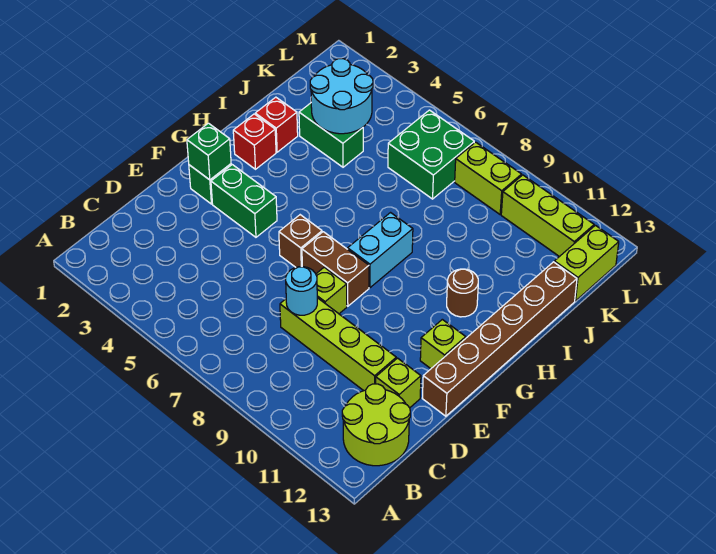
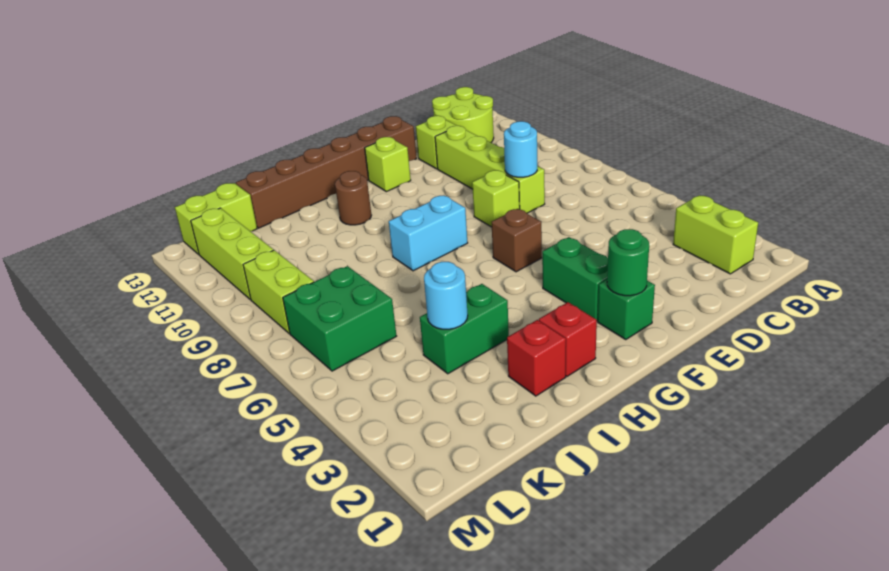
none -> lime 1x2 brick [673,195,758,274]
green 1x1 brick [187,123,231,180] -> green 1x1 round brick [607,229,649,296]
brown 1x2 brick [302,232,369,306] -> none
green 1x2 brick [299,103,363,167] -> green 1x2 brick turned to [420,284,509,374]
cyan 2x2 round brick [310,59,373,134] -> cyan 1x1 round brick [424,262,468,329]

